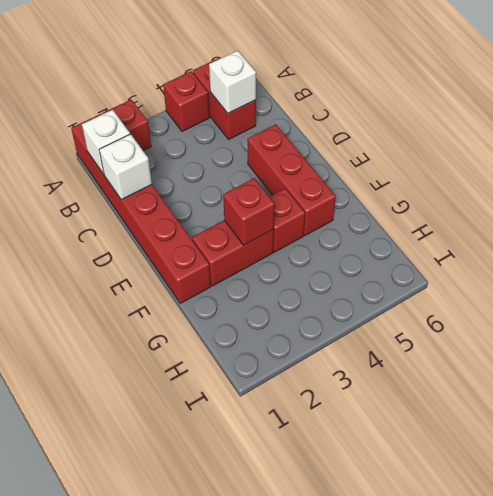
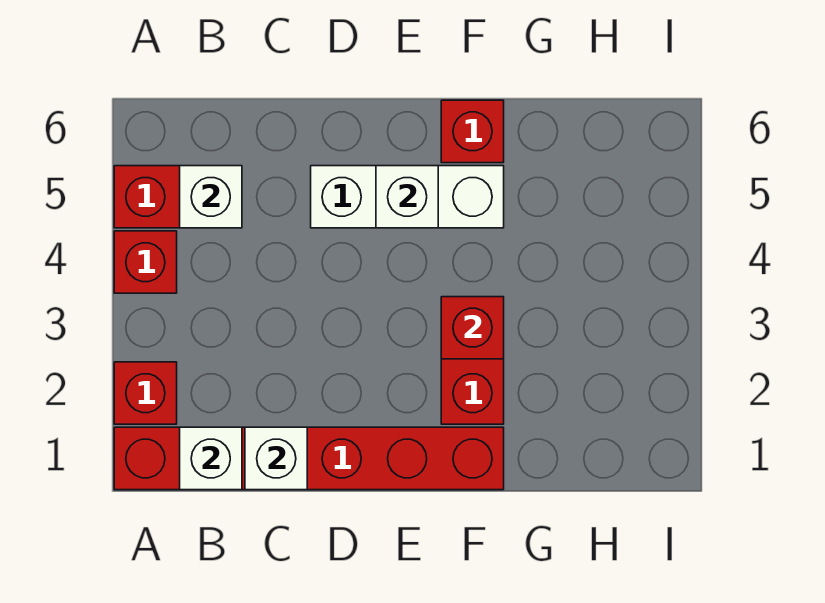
red 1x3 brick [247,124,336,235] -> white 1x3 brick [311,166,504,228]
none -> white 1x1 brick [376,166,438,228]
red 1x1 brick [269,188,305,252] -> red 1x1 brick moved to [441,100,504,163]

